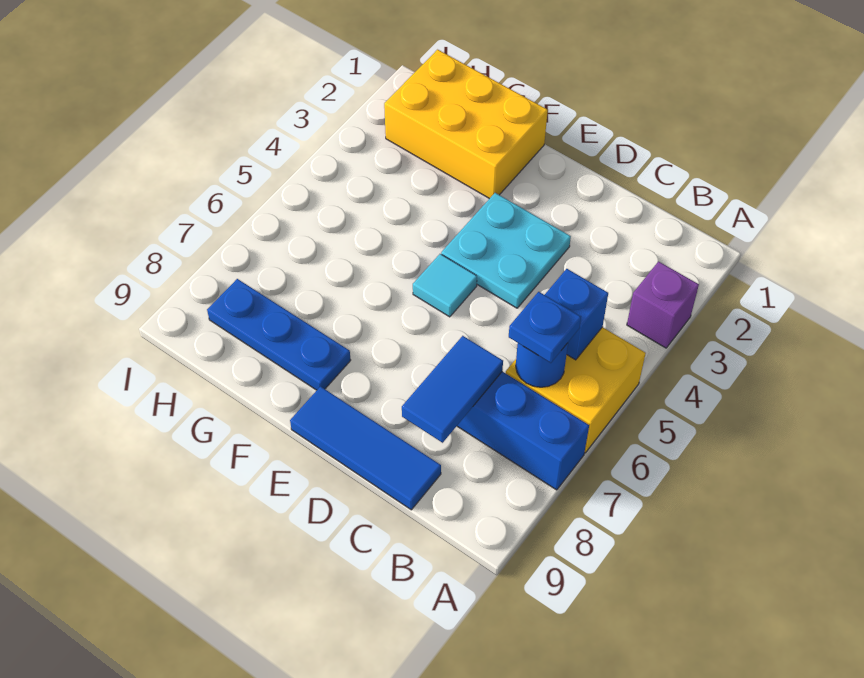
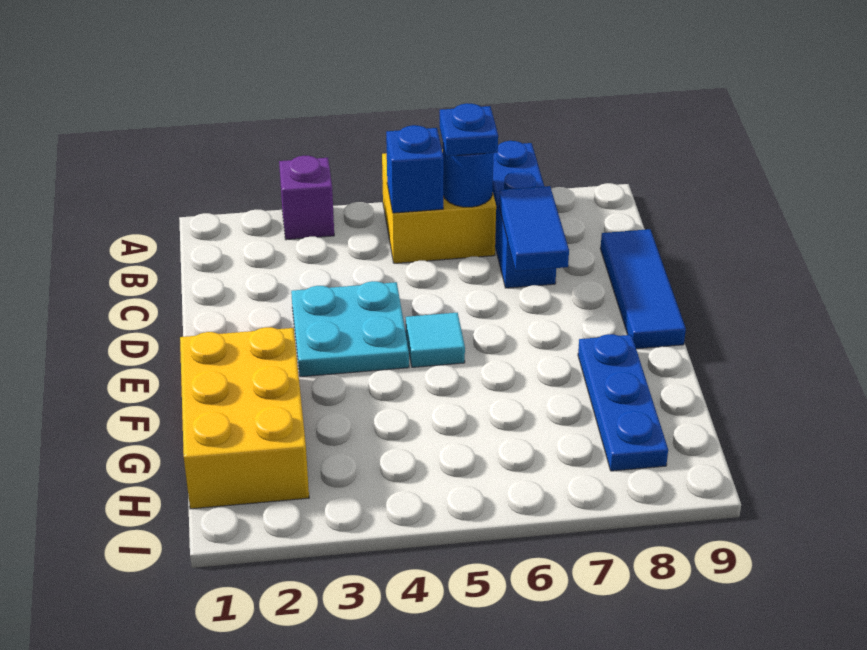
blue 1x2 tile [402,336,503,443] -> blue 1x2 tile turned to [499,186,569,271]

